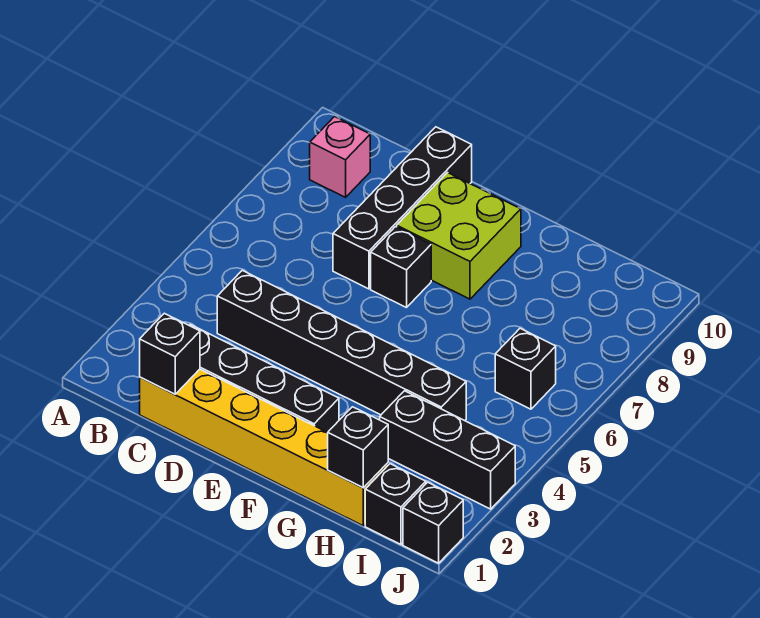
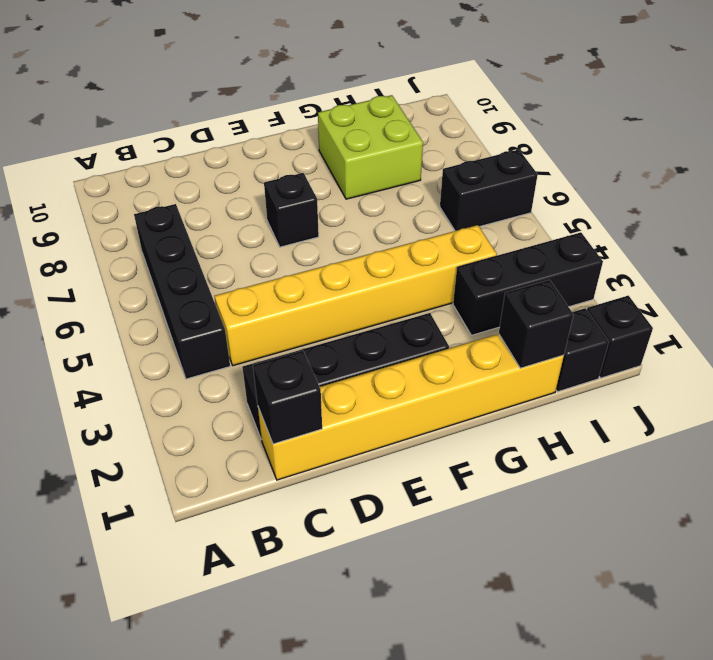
pink 1x1 brick [310,117,370,197] -> none
black 1x6 brick [217,270,466,421] -> yellow 1x6 brick [215,225,497,366]
black 1x4 brick [333,127,472,289] -> black 1x4 brick moved to [134,204,230,379]
lime 2x2 brick [397,173,521,299] -> lime 2x2 brick moved to [318,95,423,199]
black 1x1 brick [495,328,556,409] -> black 1x2 brick [440,150,538,231]

